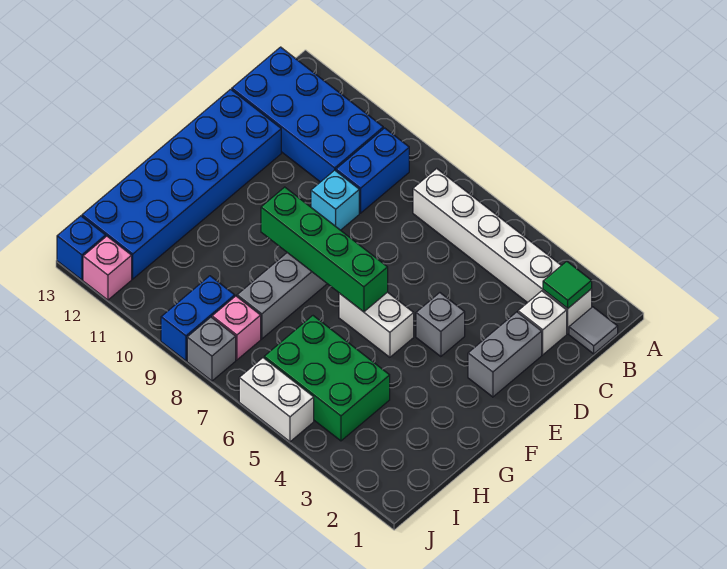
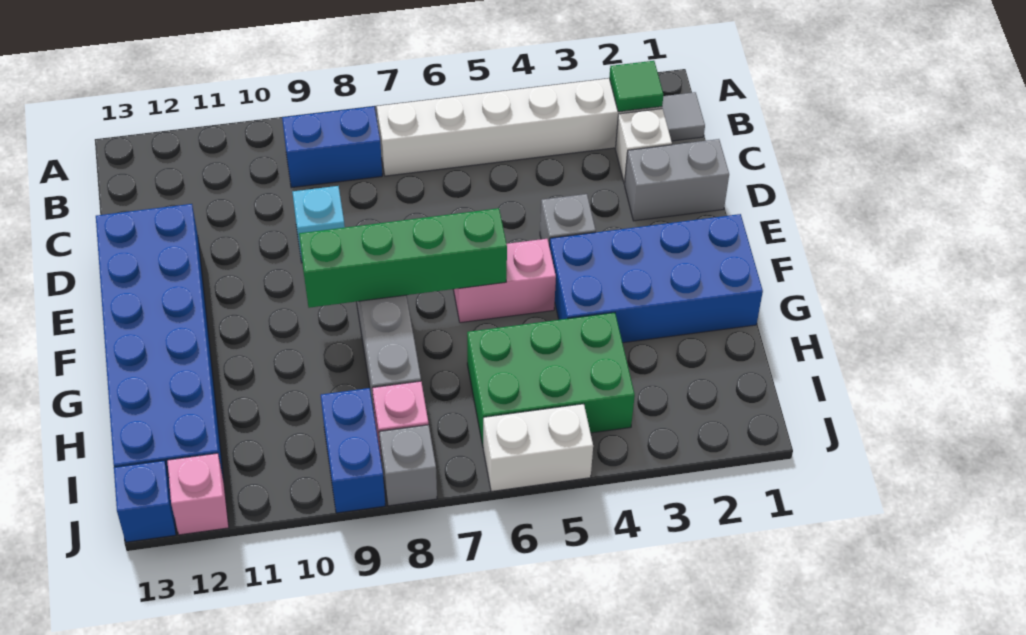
blue 1x2 brick [336,128,409,213] -> blue 1x2 brick turned to [282,106,382,188]
blue 2x4 brick [232,47,383,182] -> blue 2x4 brick moved to [550,214,763,343]
grey 1x2 brick [468,312,542,397] -> grey 1x2 brick turned to [625,139,729,221]
white 1x2 brick [339,292,414,357] -> pink 1x2 brick [453,239,556,323]

